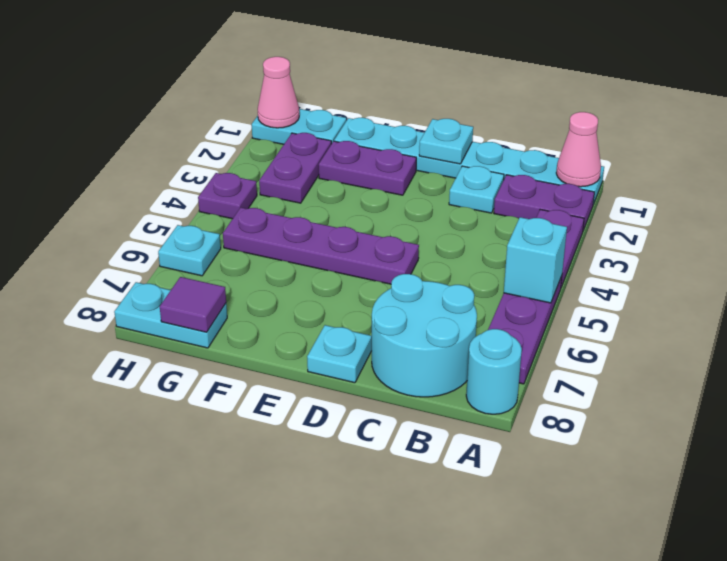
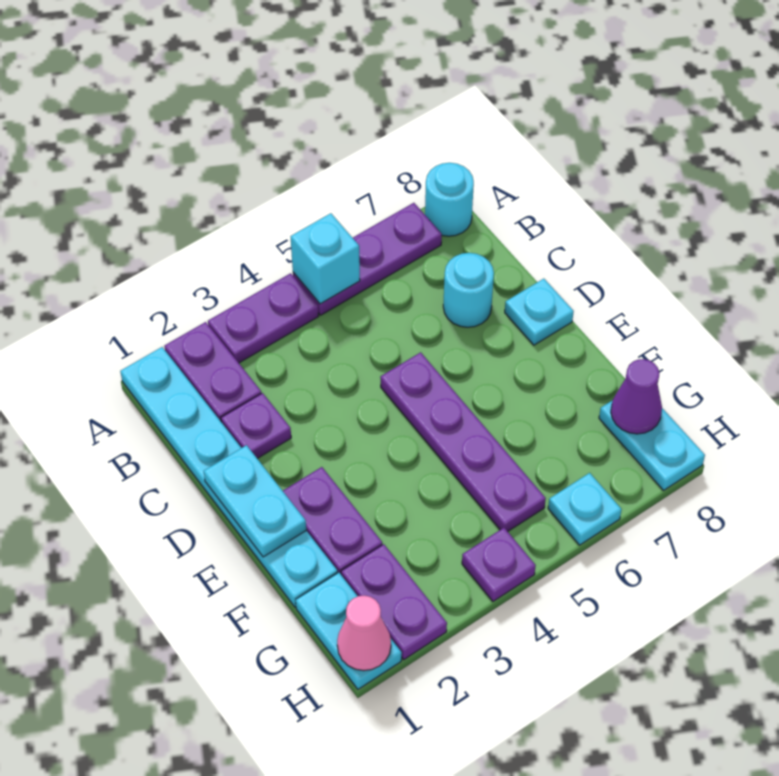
pink 1x1 cone [556,112,601,187] -> none
cyan 2x2 round brick [372,274,477,397] -> cyan 1x1 round brick [443,253,494,327]
cyan 1x1 plate [449,166,504,213] -> purple 1x1 plate [221,393,291,459]
cyan 1x1 plate [419,119,473,164] -> cyan 1x2 plate [204,445,306,557]
purple 1x2 plate [259,133,331,203] -> purple 1x2 plate turned to [341,544,447,660]
purple 1x1 tile [160,277,226,332] -> purple 1x1 cone [611,359,662,434]

